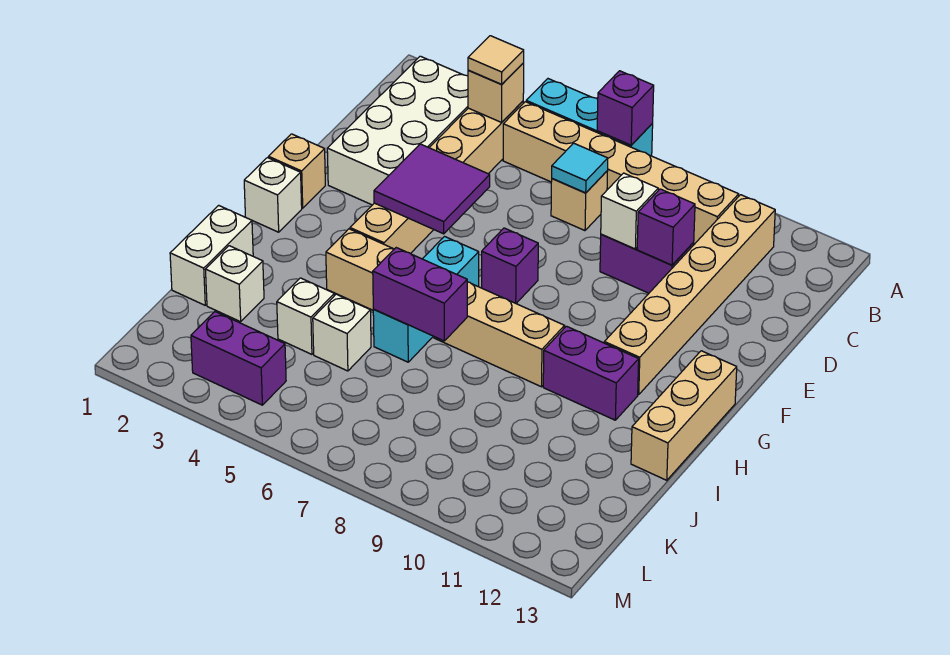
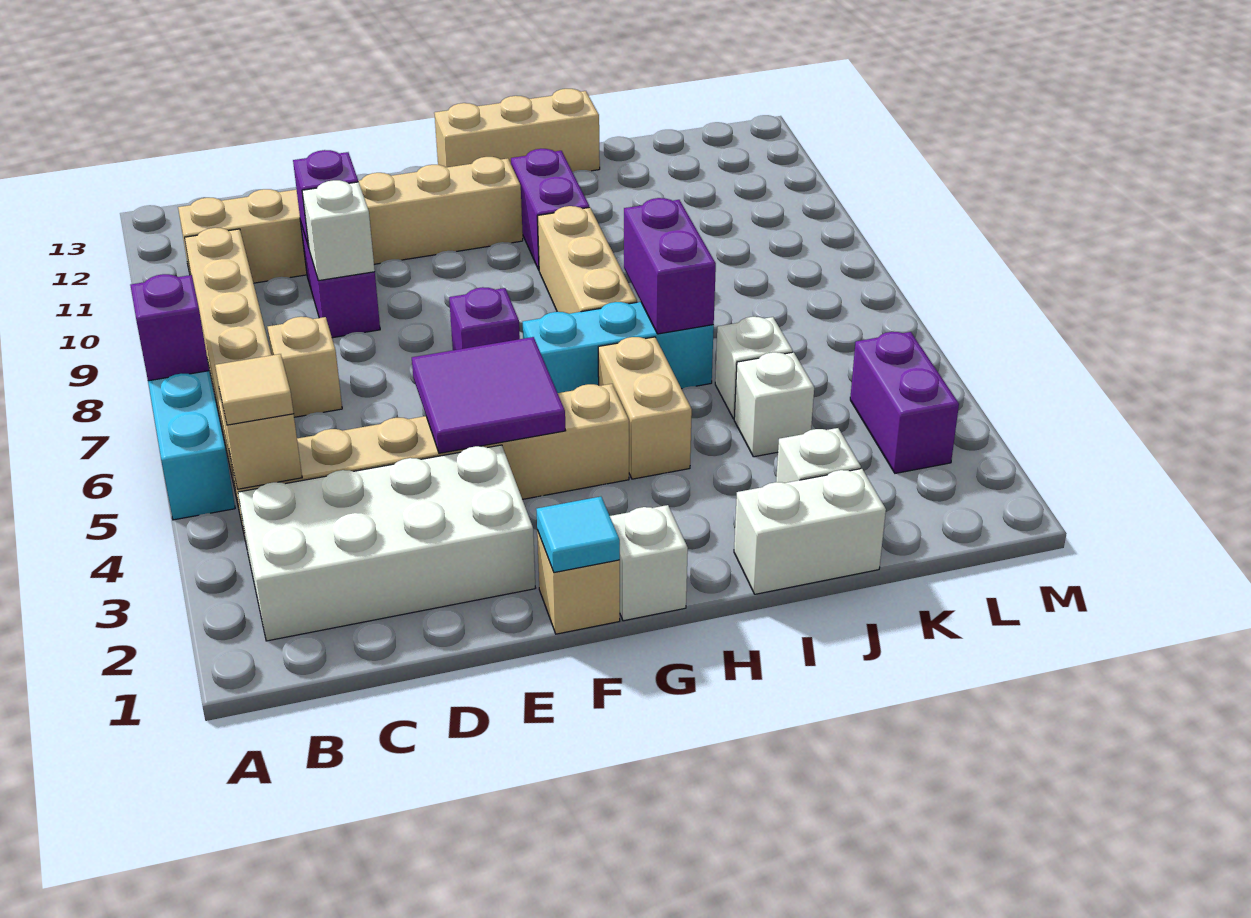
cyan 1x1 tile [552,143,608,193] -> cyan 1x1 tile moved to [536,497,620,573]

